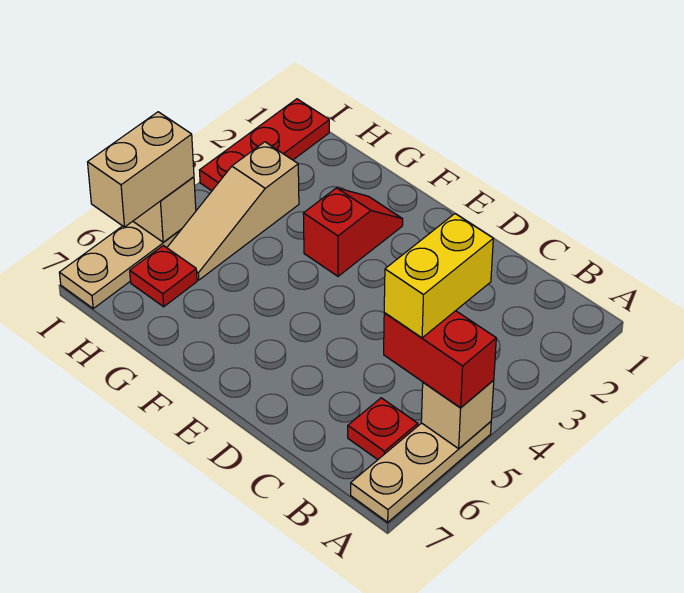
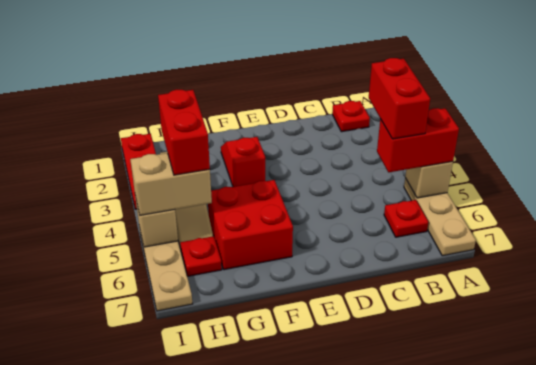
none -> red 1x1 plate [332,101,370,132]
yellow 1x2 brick [384,214,493,338] -> red 1x2 brick [369,58,430,139]
none -> red 2x2 brick [208,180,293,270]
none -> red 1x2 brick [158,90,210,175]
tan 1x2 brick [88,112,194,227] -> tan 1x2 brick turned to [130,153,212,215]

